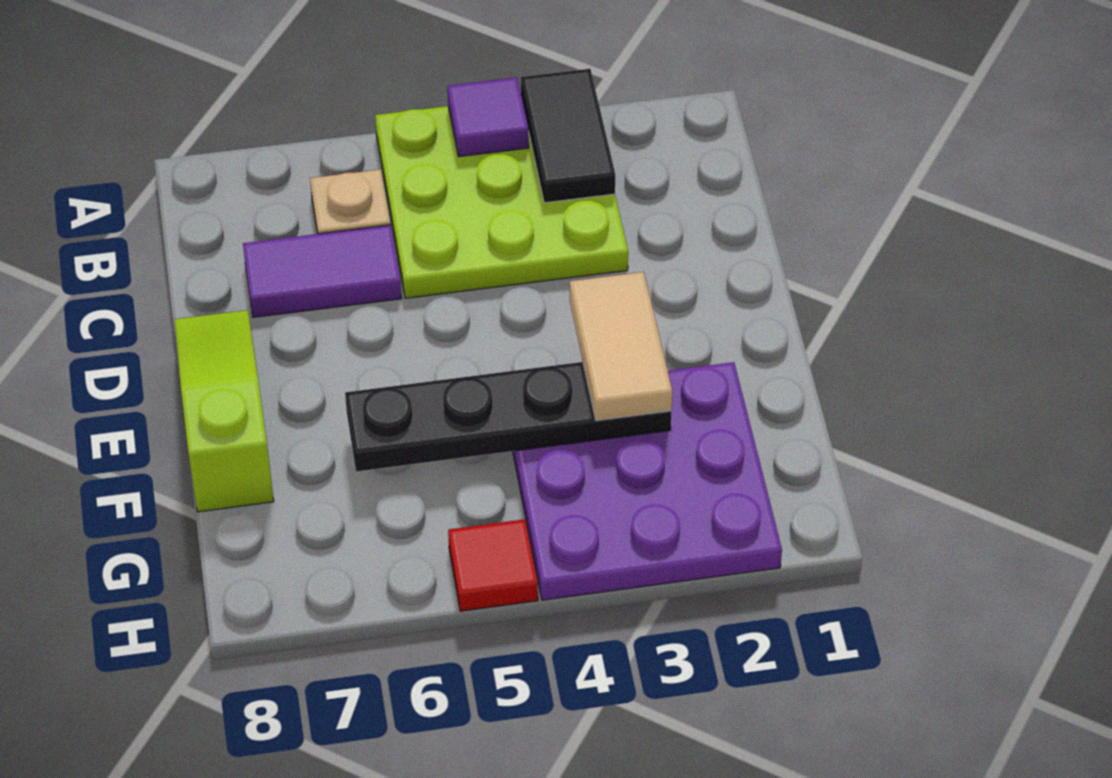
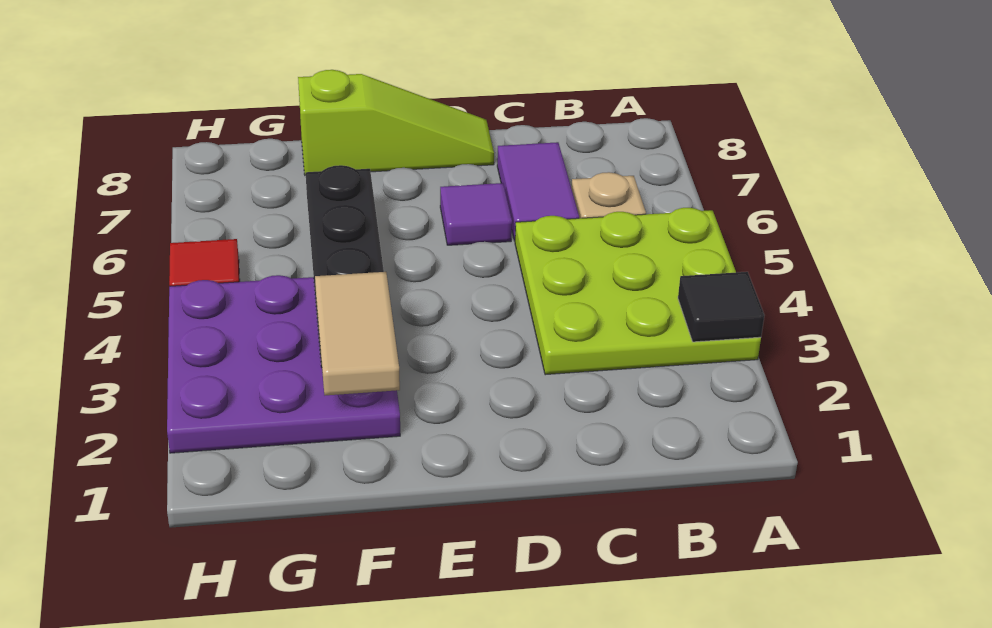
black 1x2 tile [521,69,615,203] -> black 1x1 tile [678,272,764,342]
purple 1x1 tile [448,77,529,157] -> purple 1x1 tile moved to [440,183,512,245]
tan 1x2 tile [570,272,672,420] -> tan 1x2 tile turned to [315,272,400,395]

